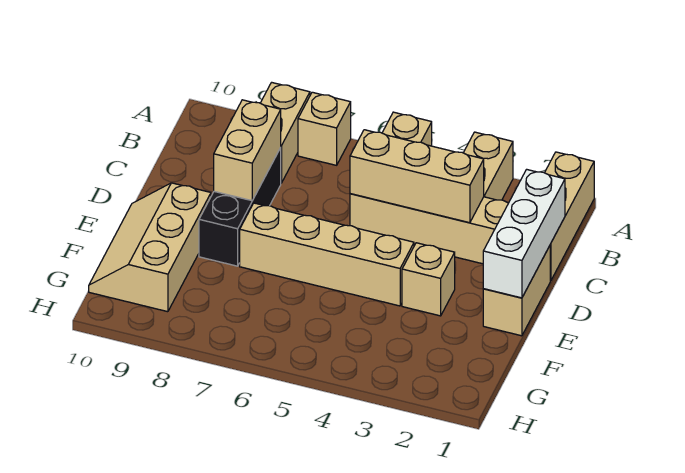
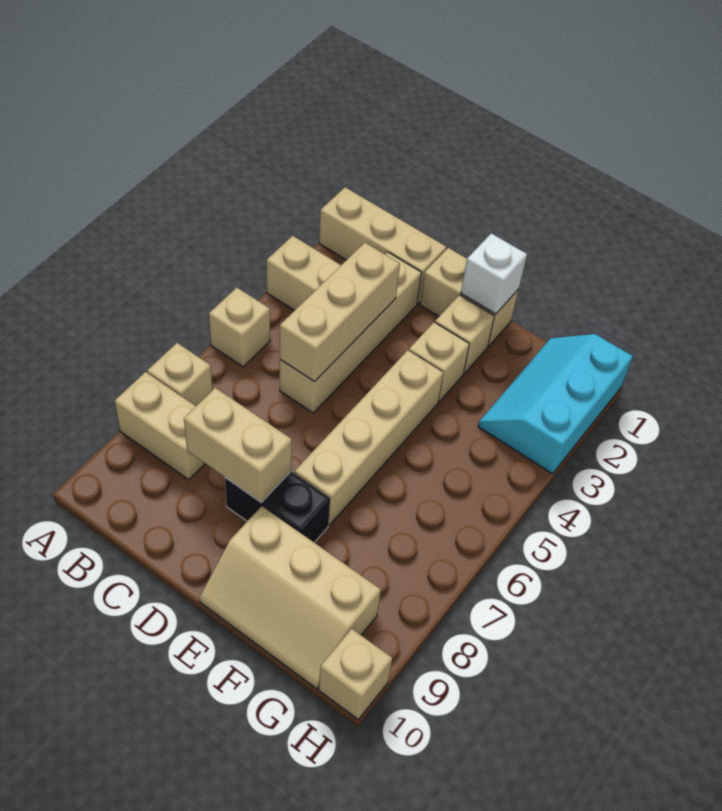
white 1x3 brick [483,169,565,298] -> white 1x1 brick [461,233,527,314]
black 1x3 brick [199,148,281,266] -> black 1x2 brick [225,471,330,542]
none -> tan 1x1 brick [435,295,494,374]
none -> cyan 2x3 slope [478,334,633,474]
none -> tan 1x1 brick [319,629,392,719]

